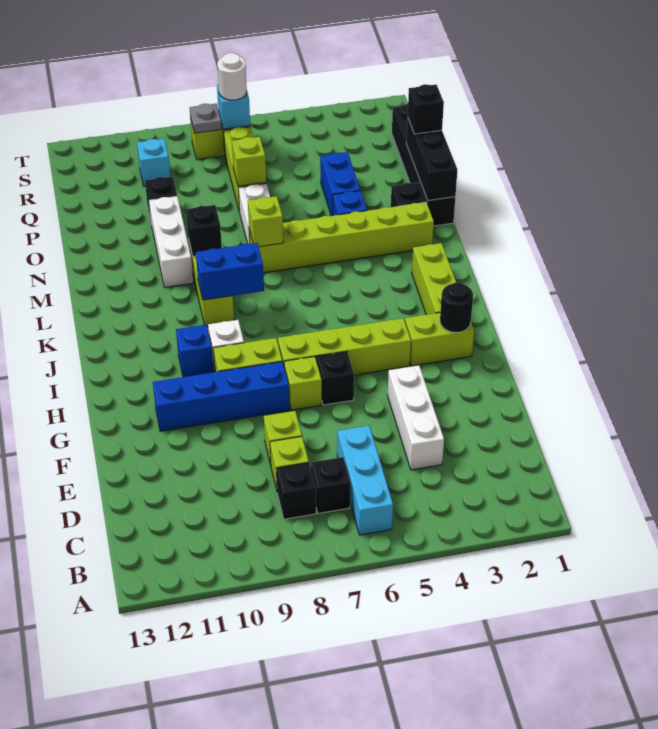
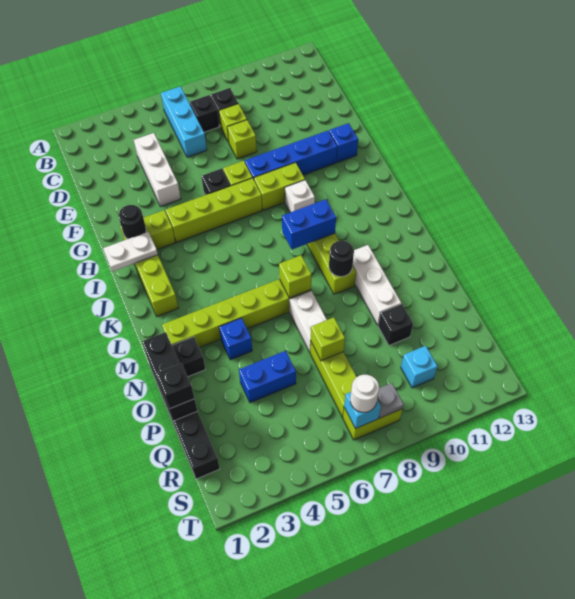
none -> white 1x2 plate [103,232,158,271]
blue 1x1 brick [176,325,213,377] -> blue 1x1 brick moved to [329,123,358,162]
black 1x1 brick [186,205,222,256] -> black 1x1 round brick [329,241,354,277]
blue 1x2 brick [320,152,360,216] -> blue 1x2 brick turned to [239,351,296,403]

